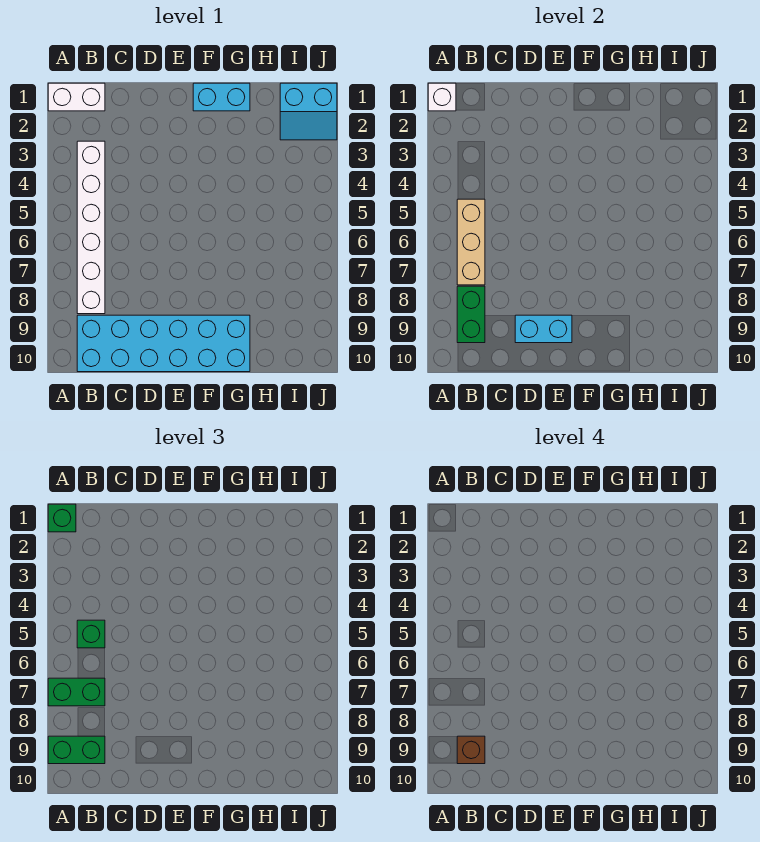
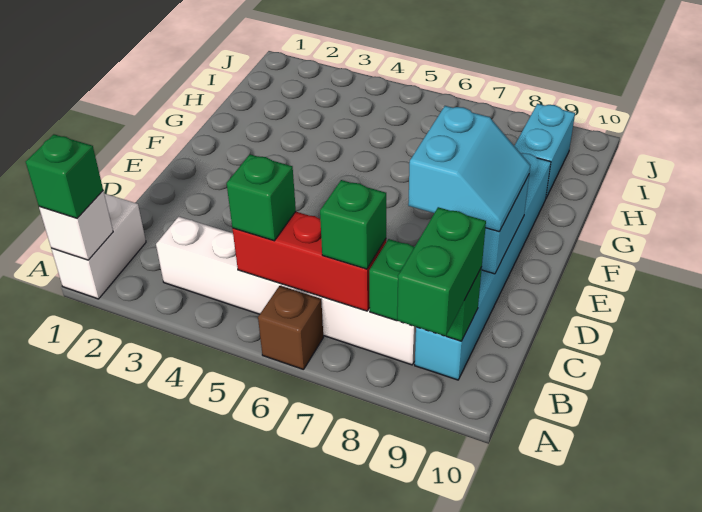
green 1x2 brick [48,678,105,706] -> green 1x1 brick [320,180,386,269]
tan 1x3 brick [457,199,485,285] -> red 1x3 brick [233,212,386,311]
cyan 2x6 brick [77,315,250,372] -> cyan 1x6 brick [415,153,551,380]
brown 1x1 brick [457,736,485,764] -> brown 1x1 brick moved to [258,286,323,370]
cyan 1x2 brick [193,83,250,111] -> cyan 1x2 brick moved to [515,104,575,198]
cyan 2x2 slope [280,83,337,140] -> cyan 2x2 slope moved to [408,106,530,232]

